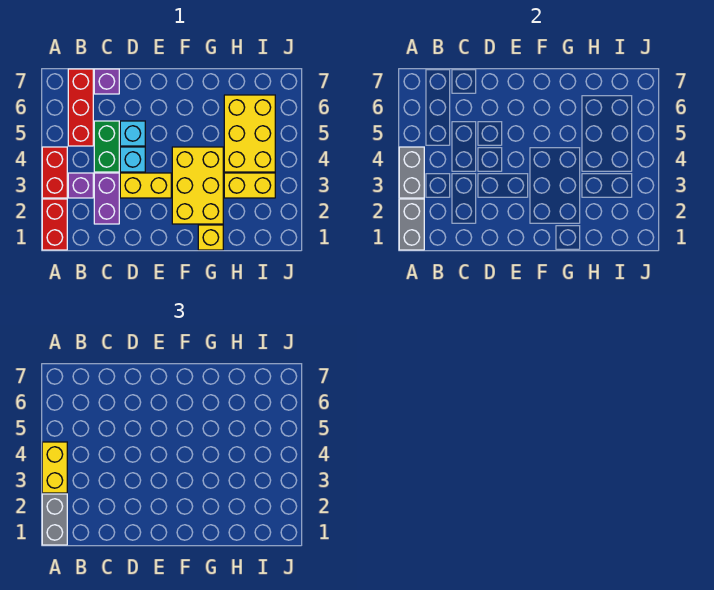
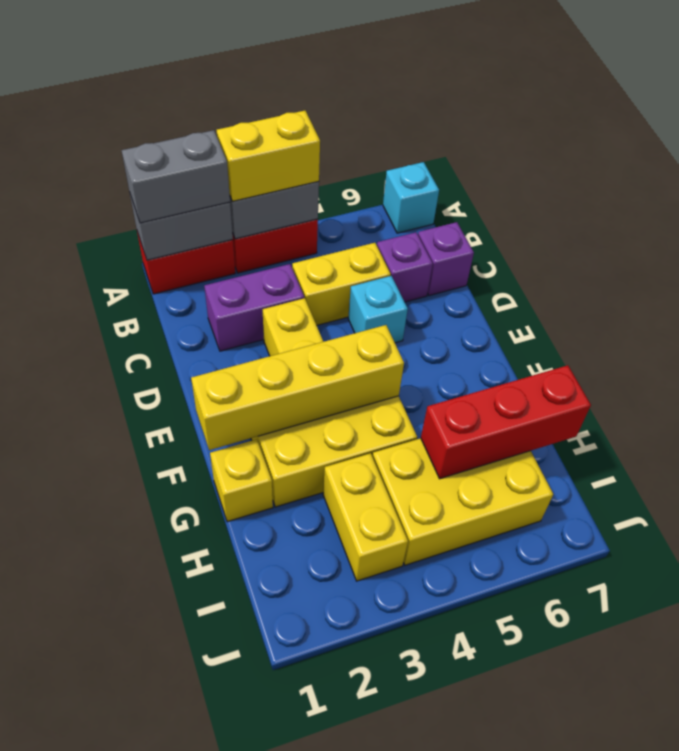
purple 1x1 brick [68,173,93,198] -> purple 1x1 brick moved to [377,232,433,302]
red 1x3 brick [68,69,93,146] -> red 1x3 brick moved to [421,365,591,479]
green 1x2 brick [94,121,119,172] -> yellow 1x2 brick [292,243,391,325]
cyan 1x1 brick [120,147,145,172] -> cyan 1x1 brick moved to [383,162,439,233]
none -> yellow 1x4 brick [191,325,404,450]

